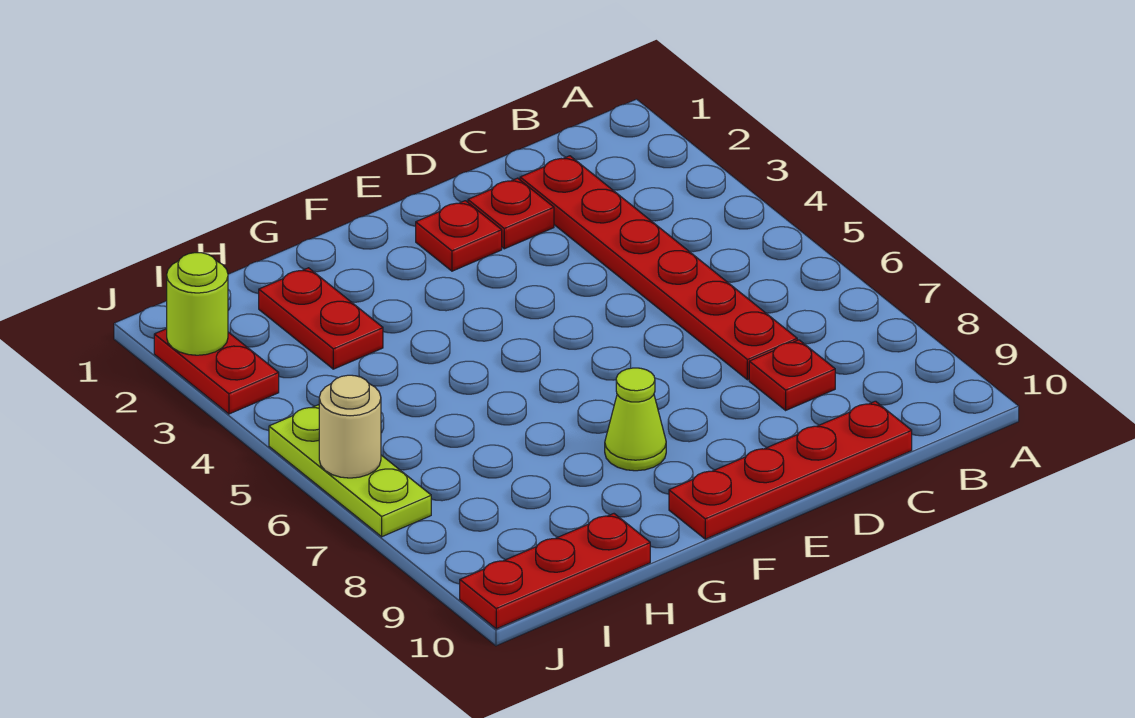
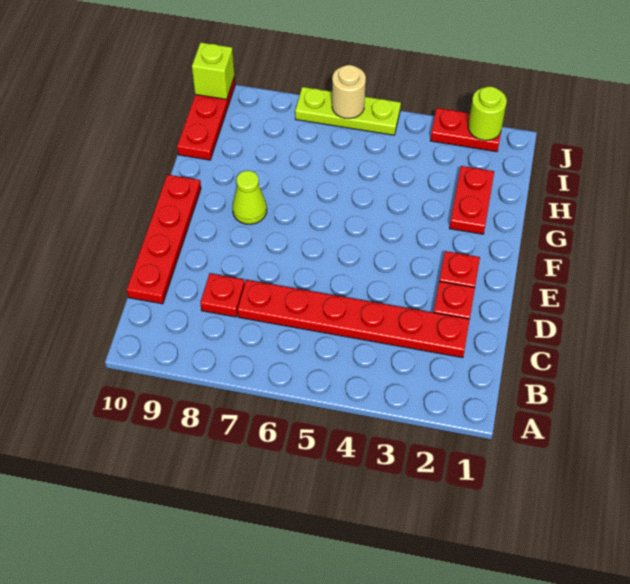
red 1x2 plate [259,268,383,369] -> red 1x2 plate turned to [449,166,494,234]
none -> lime 1x1 brick [192,43,234,99]

